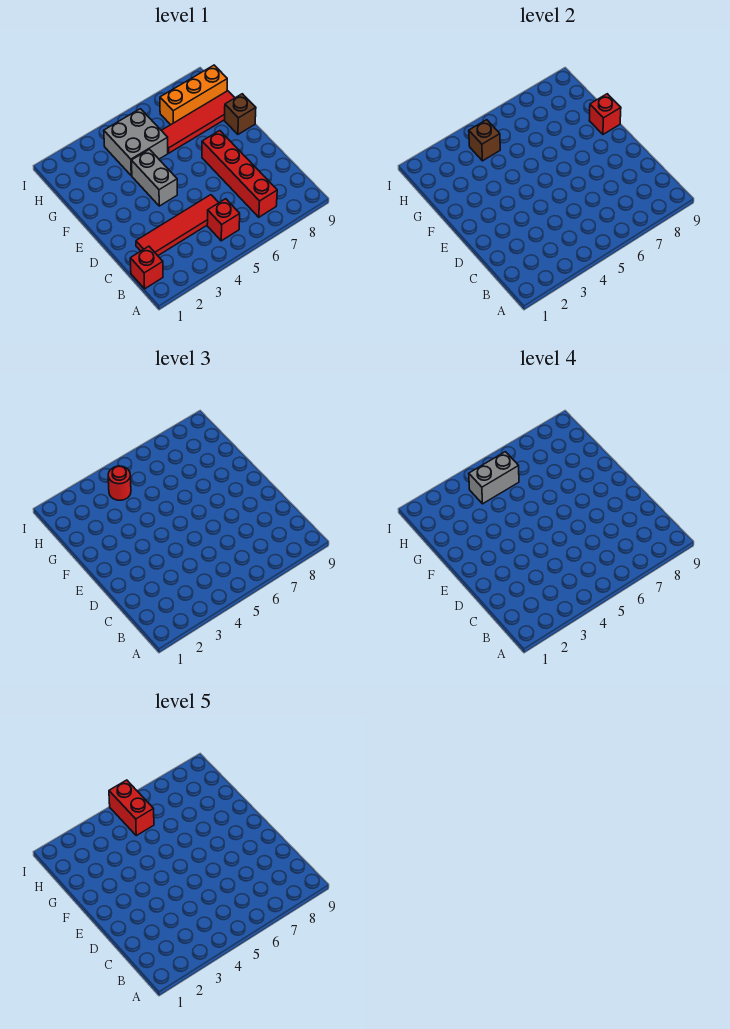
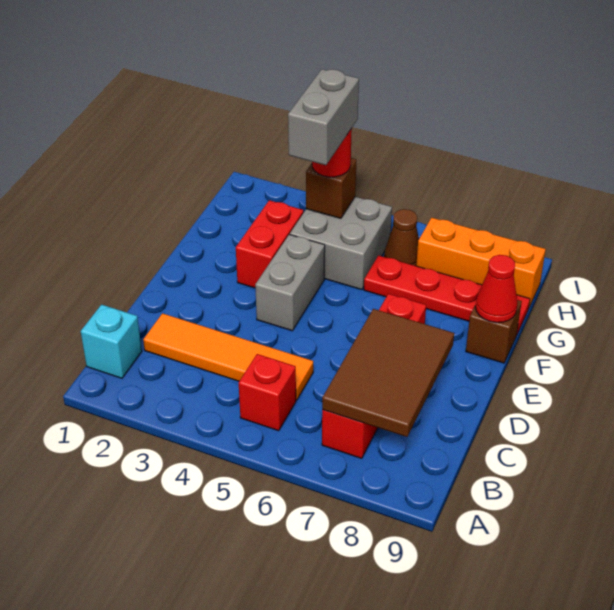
red 1x1 brick [130,246,163,289] -> cyan 1x1 brick [81,305,142,378]
none -> brown 2x3 tile [322,309,454,437]
red 1x4 tile [136,195,219,256] -> orange 1x4 tile [143,313,313,400]
red 1x1 brick [589,94,621,134] -> red 1x1 cone [475,255,518,323]
red 1x4 tile [161,91,235,153] -> red 1x4 plate [364,255,530,334]
grey 1x2 brick [469,452,519,504] -> grey 1x2 brick turned to [288,69,359,165]
red 1x2 brick [109,780,154,836] -> red 1x2 brick moved to [236,200,304,288]
none -> brown 1x1 cone [384,209,419,266]

